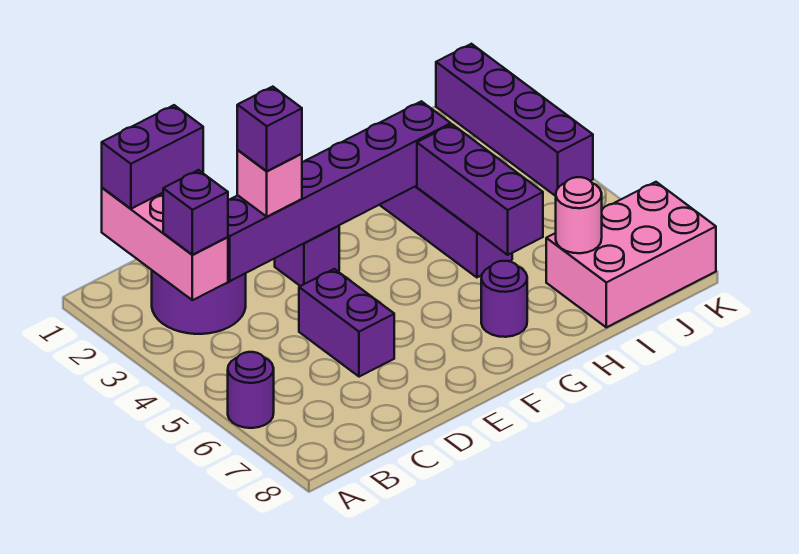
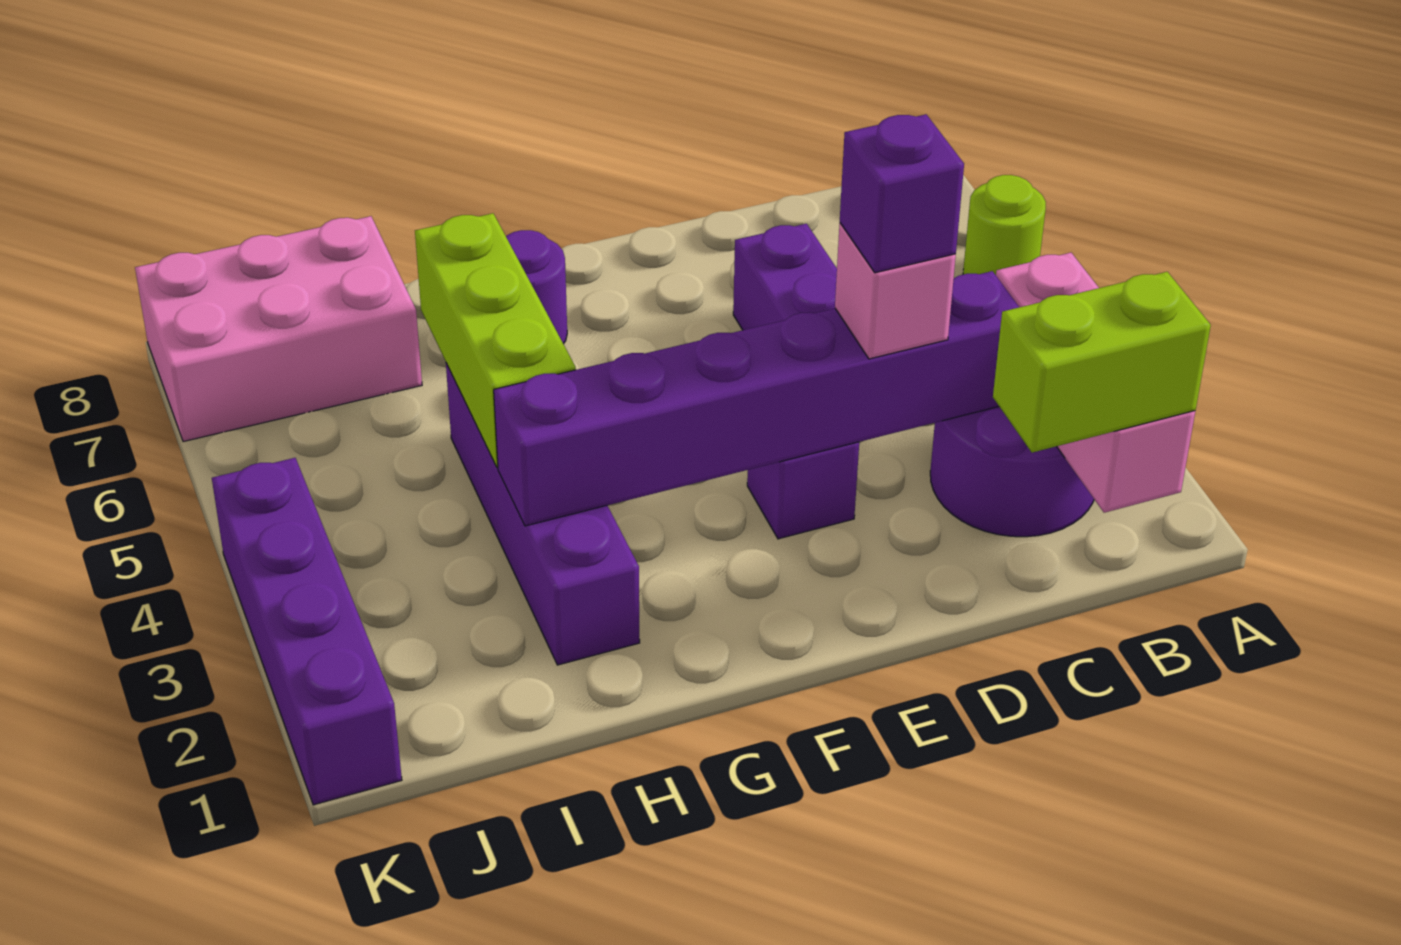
purple 1x1 round brick [228,352,274,428] -> lime 1x1 round brick [963,175,1046,275]
purple 1x2 brick [102,105,203,209] -> lime 1x2 brick [993,272,1211,453]
purple 1x1 brick [163,170,228,255] -> none
purple 1x3 brick [417,124,543,255] -> lime 1x3 brick [415,213,576,468]
pink 1x1 round brick [556,177,602,253] -> none

